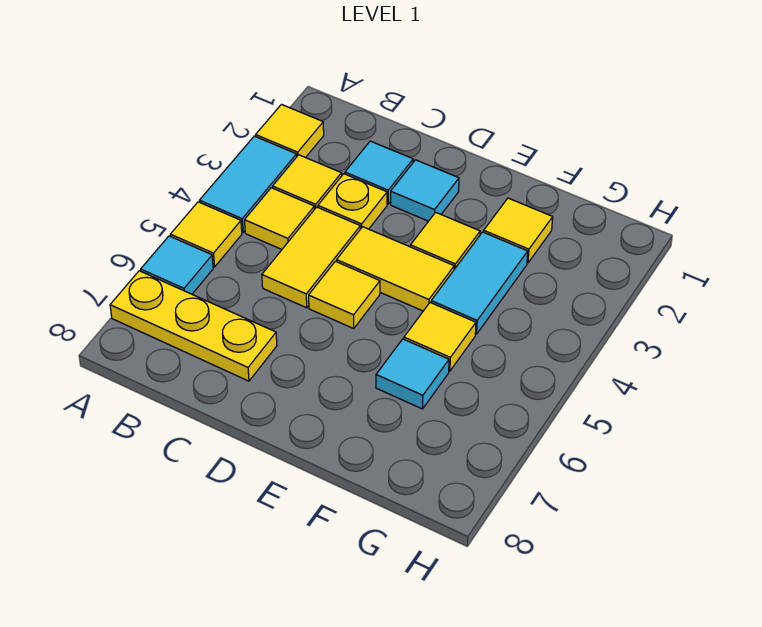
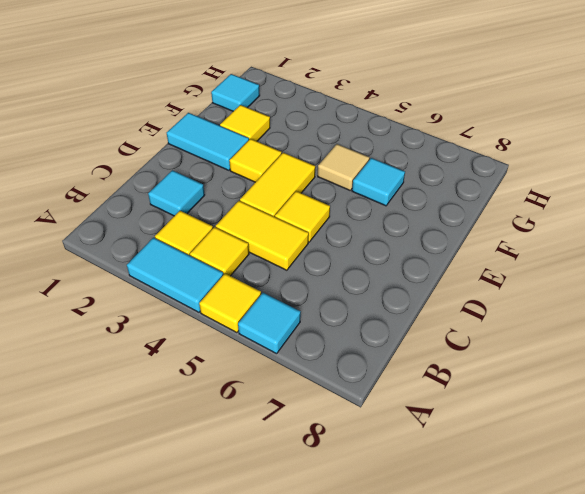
yellow 1x1 tile [256,105,324,158] -> none
yellow 1x3 plate [110,271,277,381] -> none
yellow 1x1 plate [318,174,387,229] -> none
cyan 1x1 tile [391,160,459,221] -> cyan 1x1 tile moved to [211,74,260,111]
cyan 1x2 tile [431,232,528,334] -> cyan 1x2 tile moved to [167,113,249,170]
yellow 1x1 tile [404,303,476,371] -> tan 1x1 tile [318,144,369,190]

